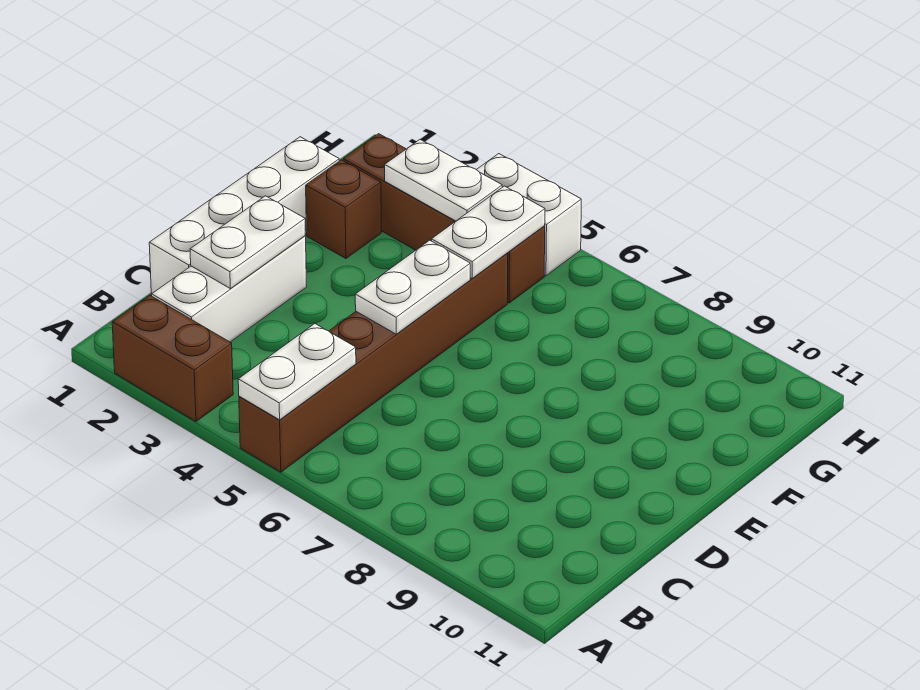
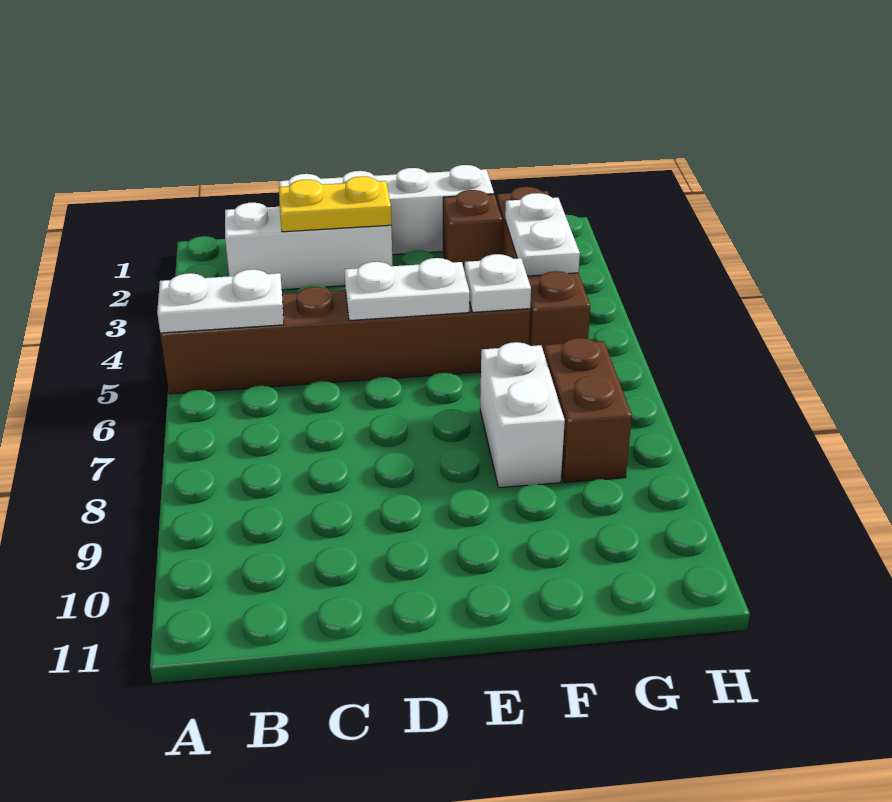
brown 1x2 brick [112,295,233,421] -> brown 1x2 brick moved to [544,338,632,482]
white 1x2 plate [190,196,305,289] -> yellow 1x2 plate [279,176,391,232]
white 1x2 plate [431,186,545,279] -> white 1x1 plate [465,254,531,312]
white 1x2 brick [477,154,581,276] -> white 1x2 brick moved to [480,342,565,488]

